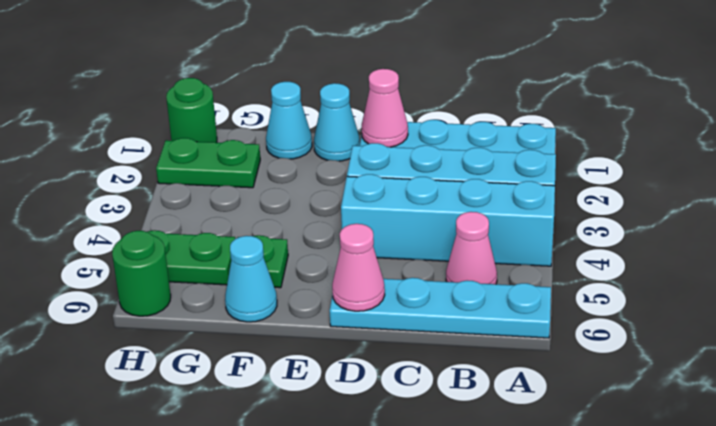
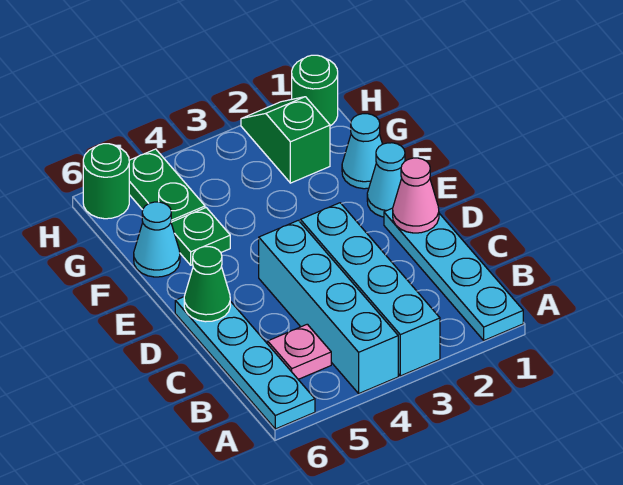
pink 1x1 cone [446,212,497,284] -> pink 1x1 plate [268,324,331,379]
pink 1x1 cone [332,224,385,311] -> green 1x1 cone [184,247,230,322]
green 1x2 plate [156,138,260,188] -> green 1x2 slope [241,97,330,183]

